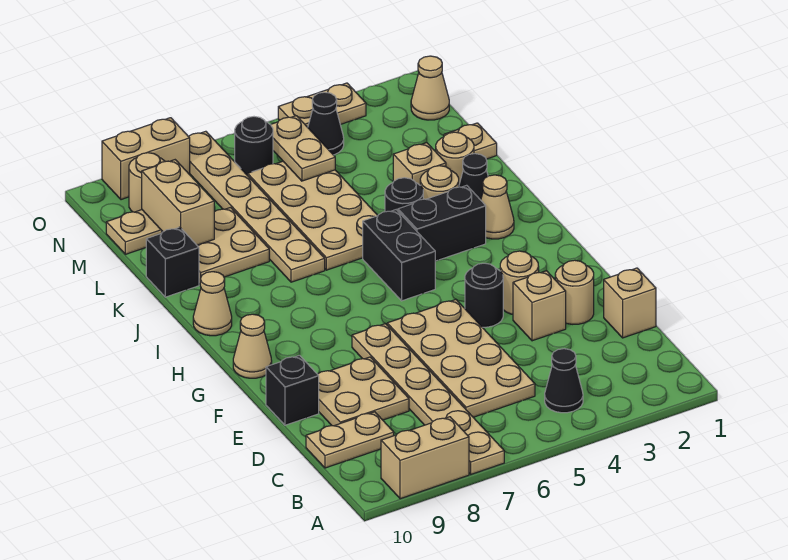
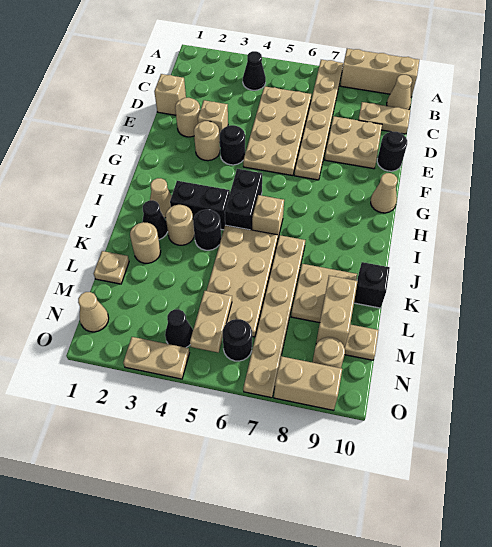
tan 1x2 brick [381,417,469,499] -> tan 1x3 brick [340,49,419,97]
black 1x1 brick [266,355,319,425] -> black 1x1 round brick [377,132,407,171]
tan 1x1 cone [193,272,232,336] -> tan 1x1 cone moved to [387,75,412,109]
tan 1x1 brick [393,143,446,185] -> tan 1x1 brick moved to [252,195,284,238]

